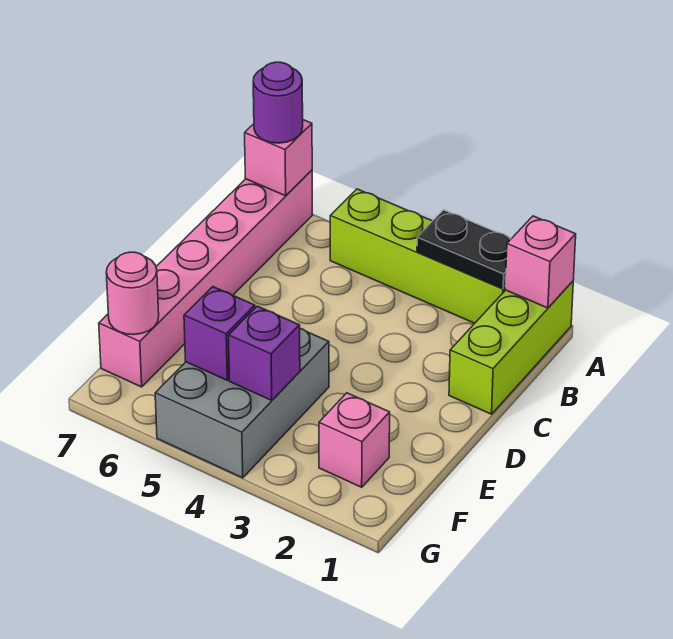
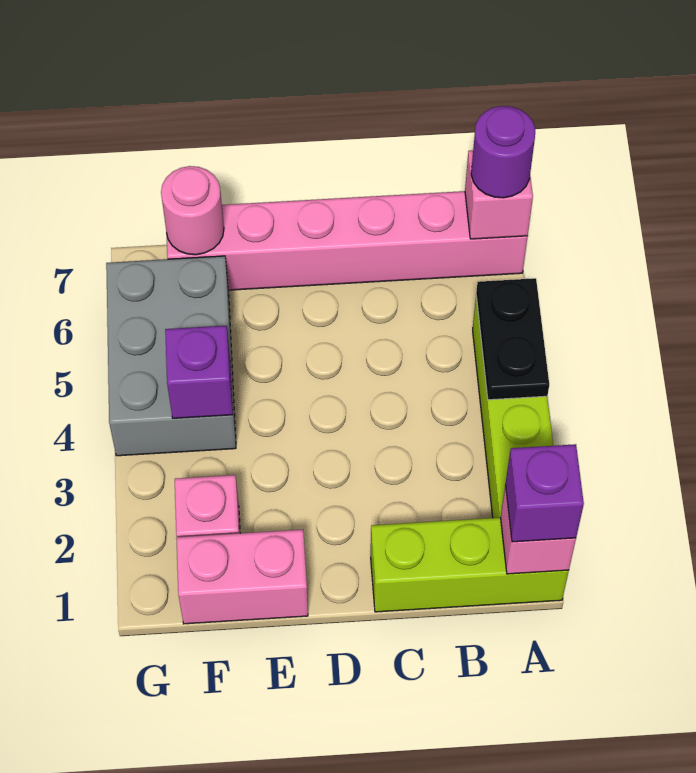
black 1x2 plate [417,210,511,289] -> black 1x2 plate moved to [476,278,549,400]
none -> pink 1x2 brick [176,530,308,624]
grey 2x3 brick [155,329,329,478] -> grey 2x3 brick turned to [106,256,236,456]
purple 1x1 brick [184,287,255,380] -> purple 1x1 brick moved to [505,444,584,542]

